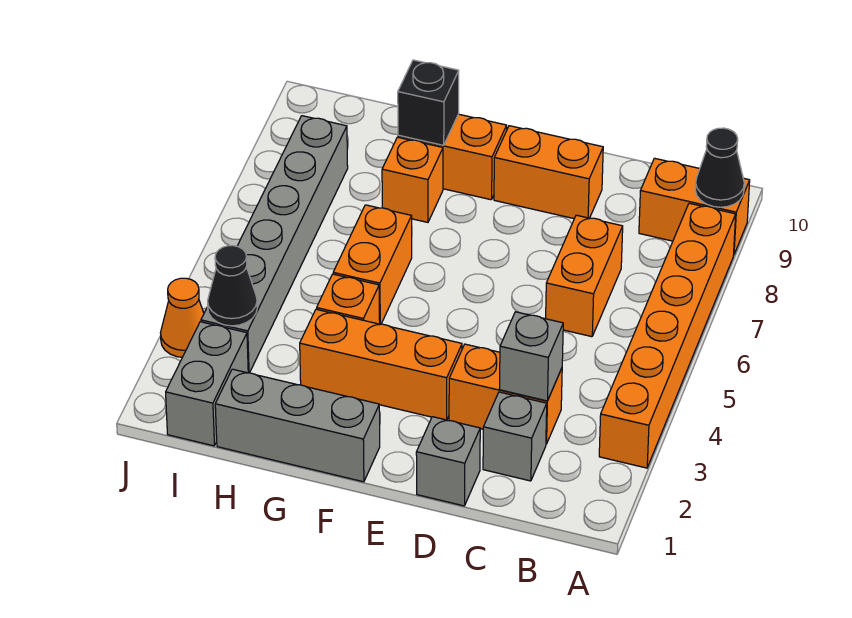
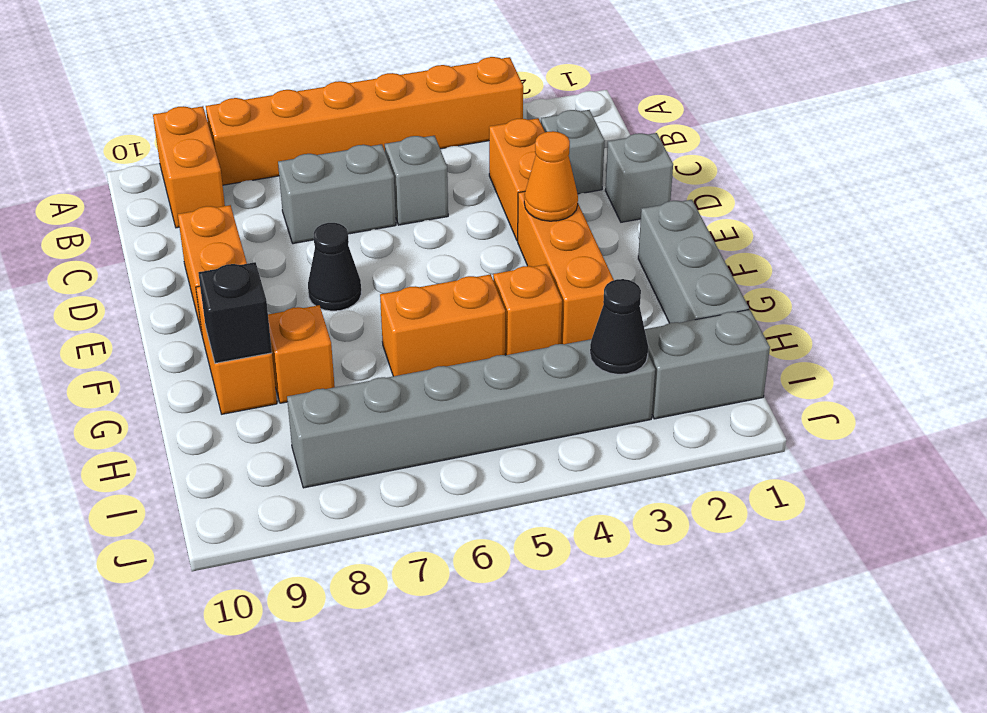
black 1x1 cone [695,128,744,207] -> black 1x1 cone moved to [308,223,361,311]
grey 1x1 brick [499,312,563,401] -> grey 1x1 brick moved to [385,136,448,225]
orange 1x2 brick [546,215,623,337] -> grey 1x2 brick [278,144,396,244]
orange 1x1 cone [161,278,204,357] -> orange 1x1 cone moved to [524,131,578,221]

